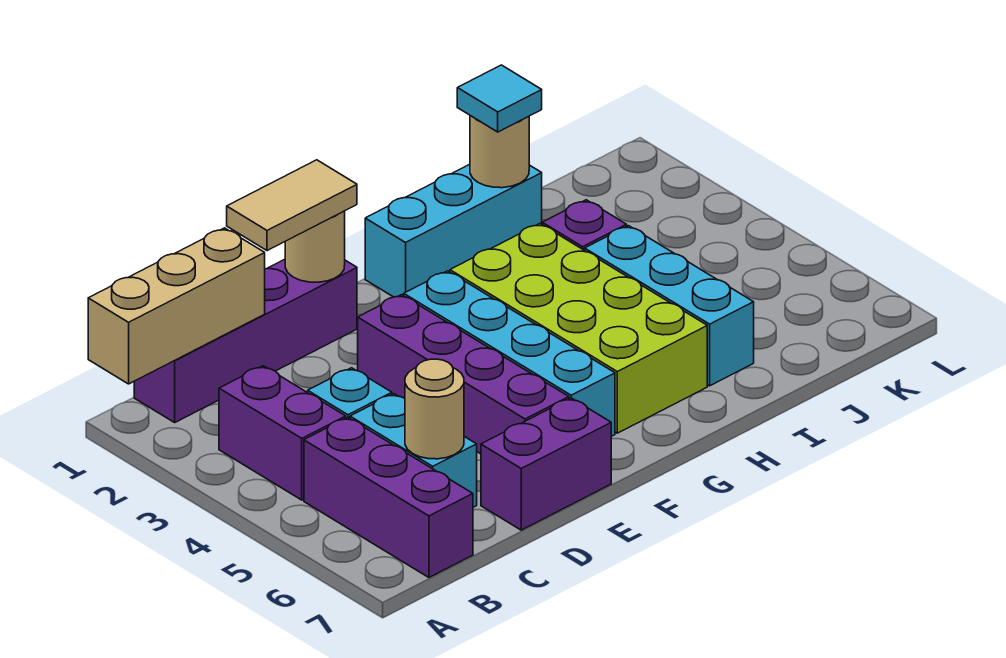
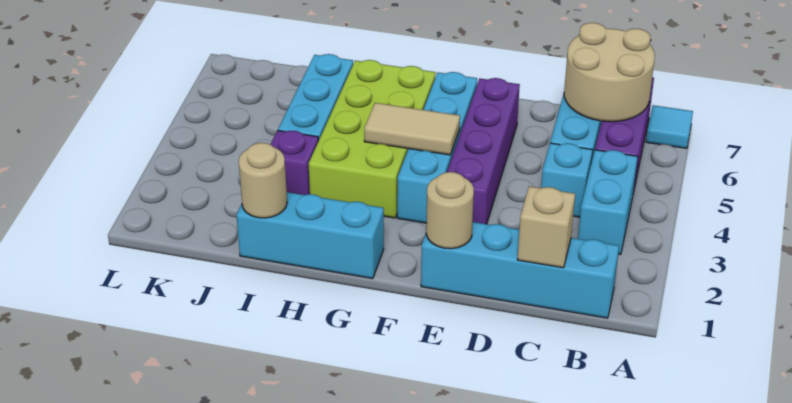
tan 1x3 brick [88,228,265,384] -> tan 1x1 brick [517,186,575,268]
purple 1x4 brick [134,259,357,422] -> cyan 1x4 brick [421,222,619,318]
purple 1x2 brick [219,366,346,500] -> cyan 1x2 brick [578,150,638,255]
tan 1x1 round brick [405,359,464,459] -> tan 2x2 round brick [564,23,655,122]
tan 1x2 tile [227,160,357,251] -> tan 1x2 tile moved to [364,103,460,155]
purple 1x2 brick [481,398,611,530] -> none
cyan 1x1 tile [457,65,542,132] -> cyan 1x1 tile moved to [646,105,693,148]

